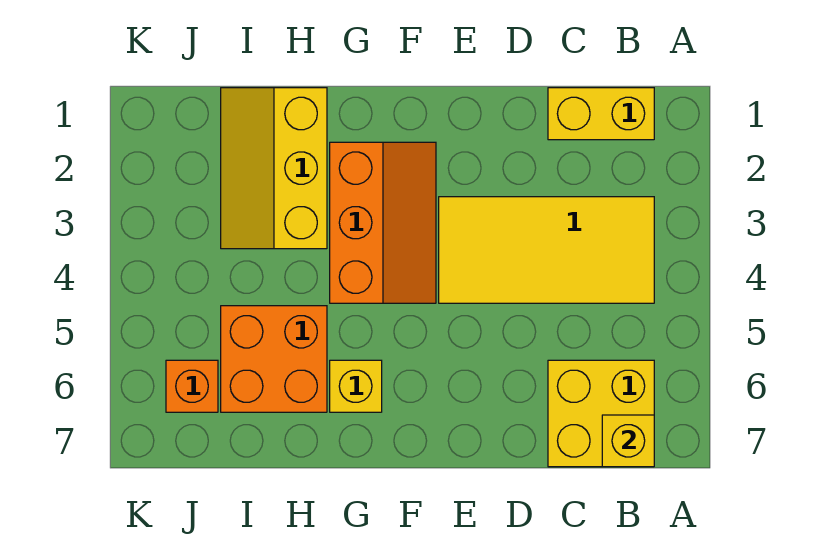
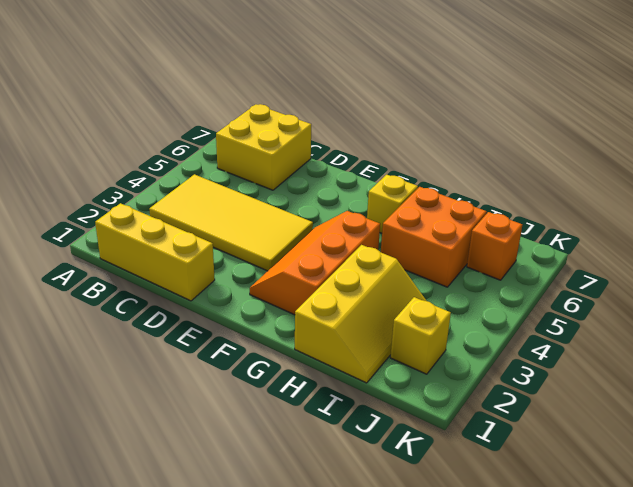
yellow 1x2 brick [548,88,654,140] -> yellow 1x3 brick [95,203,215,301]
yellow 1x1 brick [602,415,654,467] -> yellow 1x1 brick moved to [390,297,451,374]

